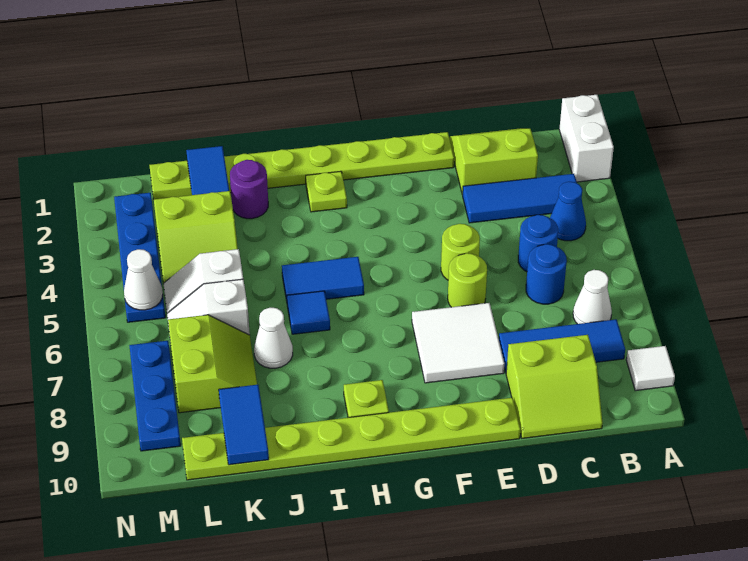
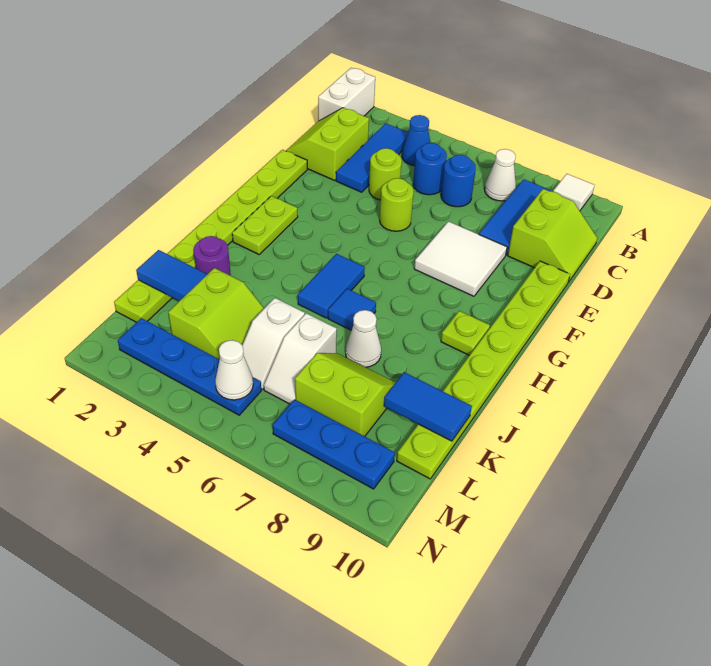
white 1x2 brick [559,95,614,182] -> white 1x2 brick turned to [318,68,375,121]
lime 1x1 round brick [448,253,487,307] -> lime 1x1 round brick moved to [369,148,402,200]
lime 1x1 plate [306,171,347,212] -> lime 1x2 plate [232,196,298,254]

